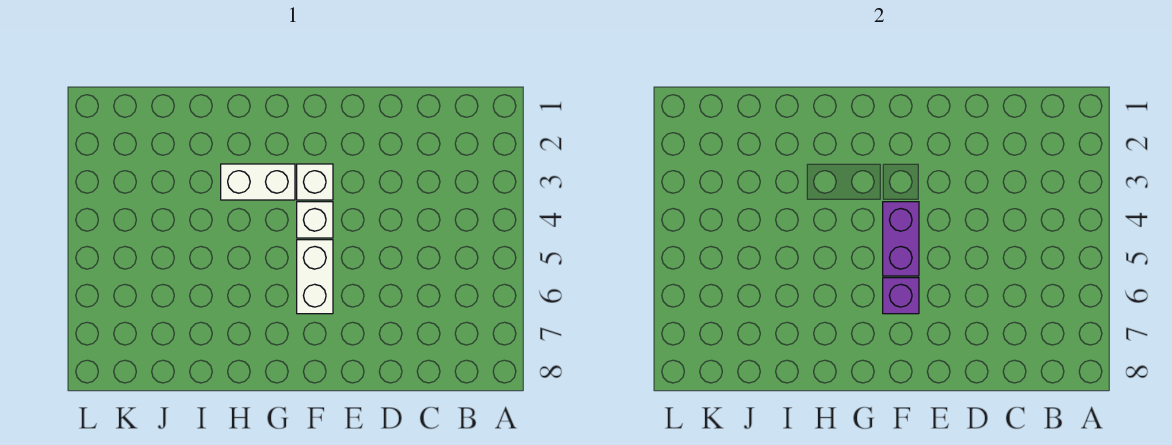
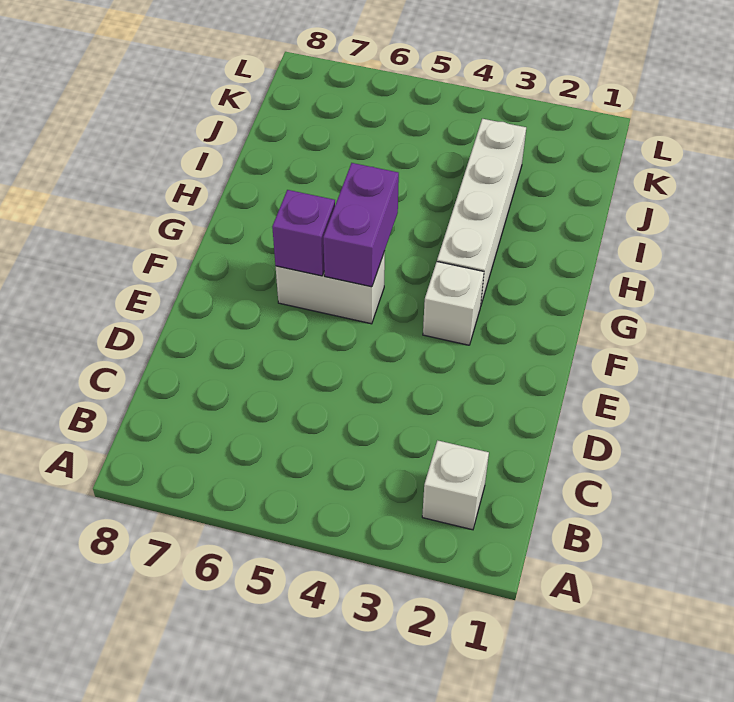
white 1x1 brick [297,202,333,238] -> white 1x1 brick moved to [422,440,489,530]
purple 1x2 brick [883,202,919,276] -> purple 1x2 brick turned to [323,163,399,287]
white 1x2 brick [221,164,295,200] -> white 1x4 brick [437,119,526,304]

